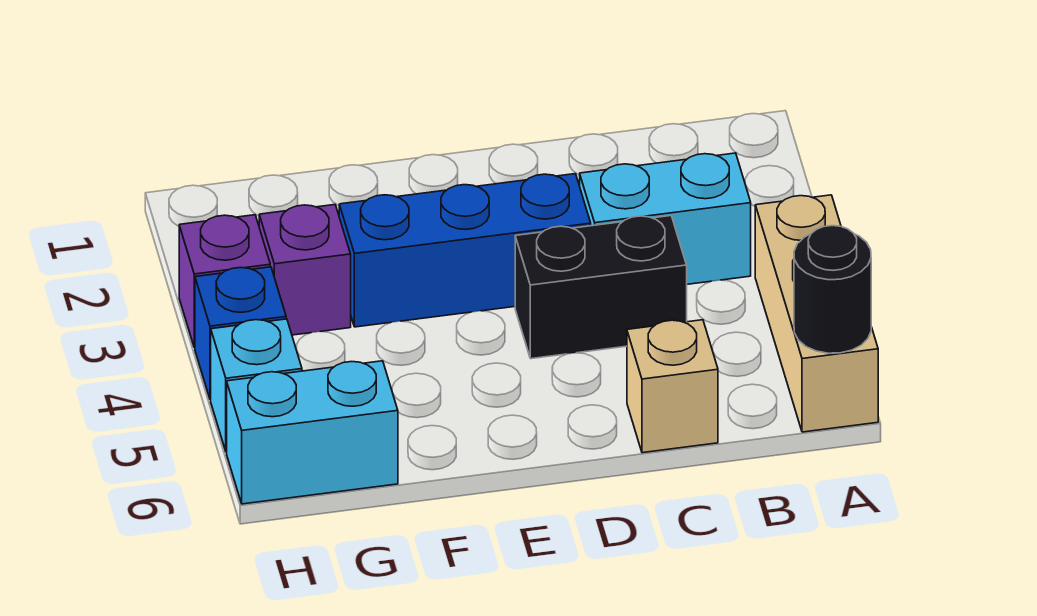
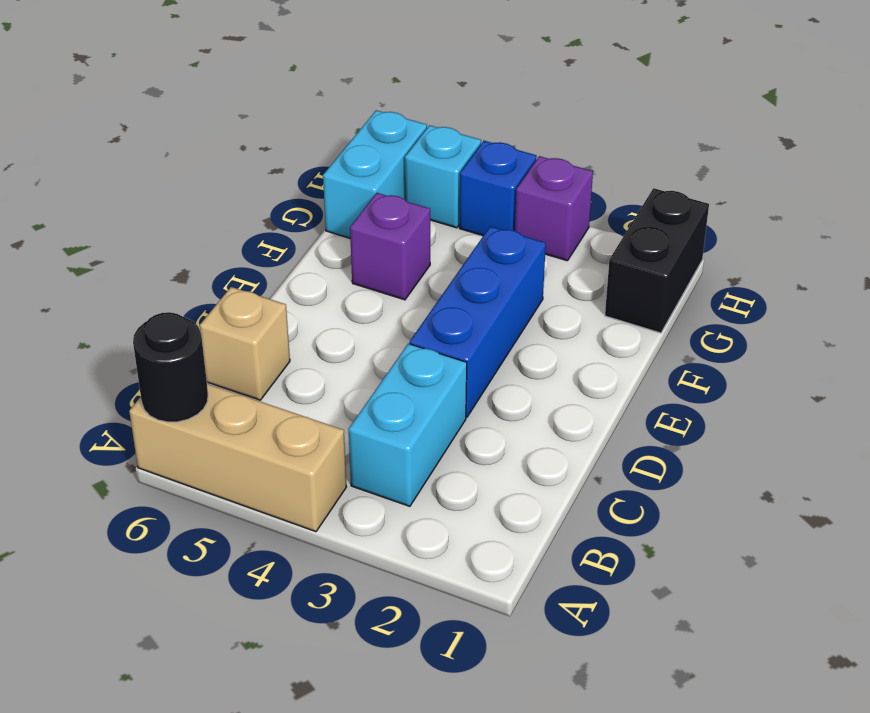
black 1x2 brick [515,216,687,359] -> black 1x2 brick moved to [605,188,709,333]
purple 1x1 brick [259,205,351,335] -> purple 1x1 brick moved to [350,193,430,300]

